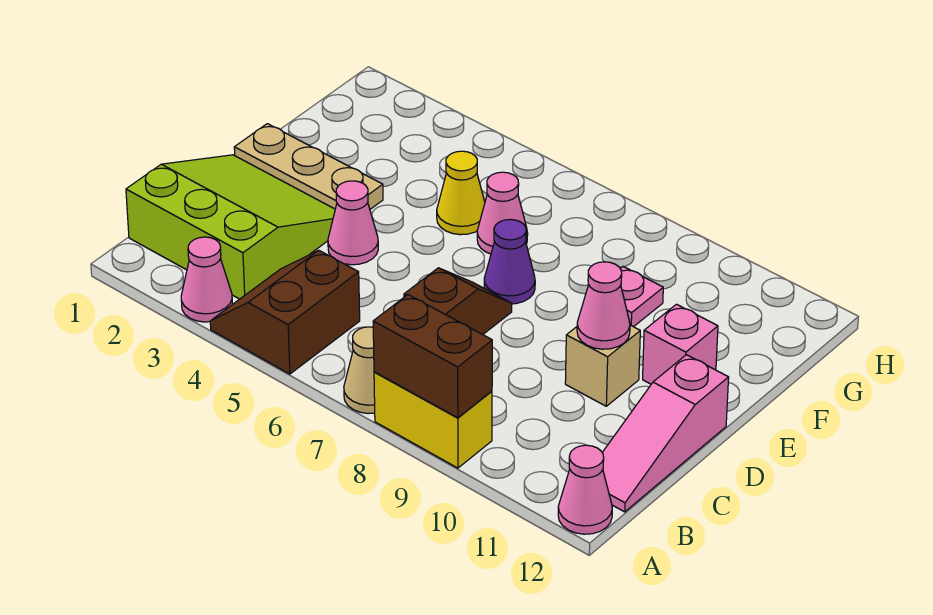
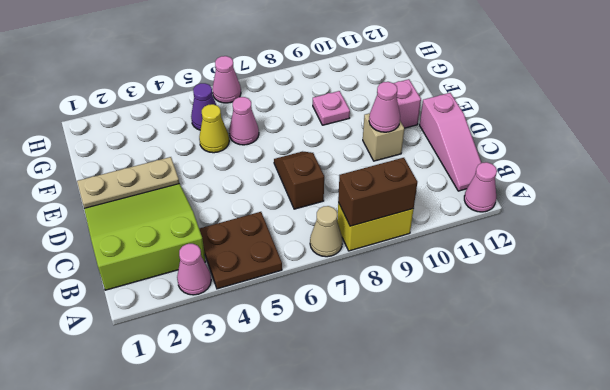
brown 2x2 slope [210,250,360,374] -> brown 2x2 plate [199,212,282,289]
pink 1x1 cone [328,181,378,265] -> pink 1x1 cone moved to [212,56,241,103]
purple 1x1 cone [484,220,535,304] -> purple 1x1 cone moved to [191,83,216,130]

